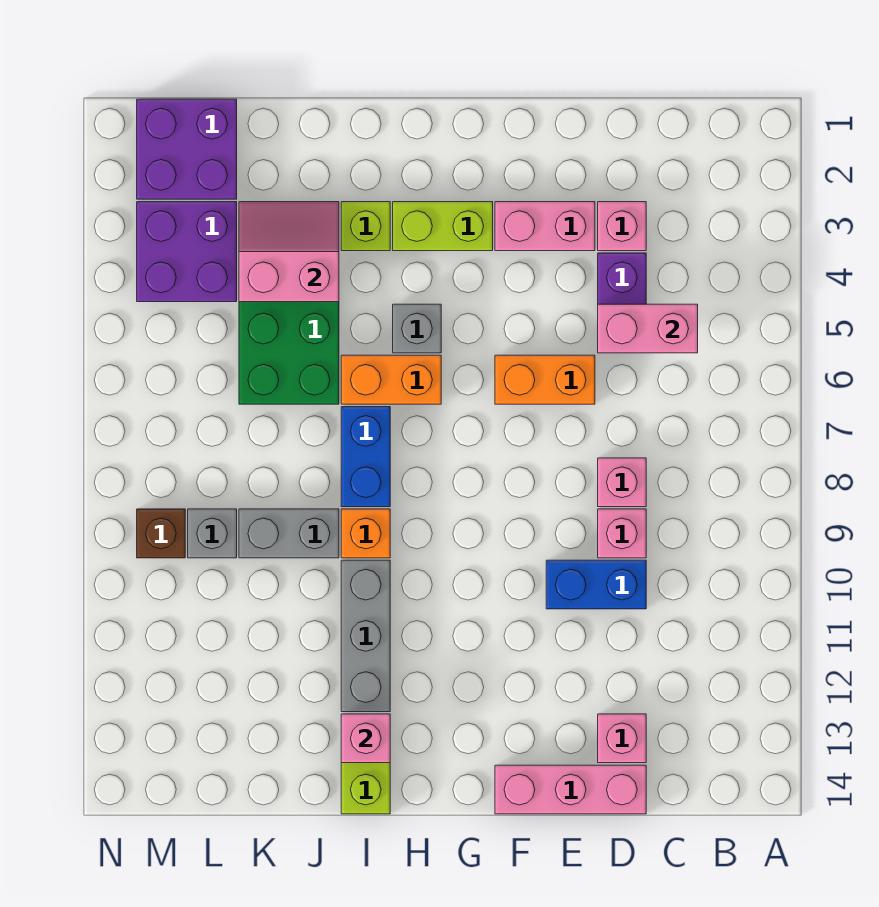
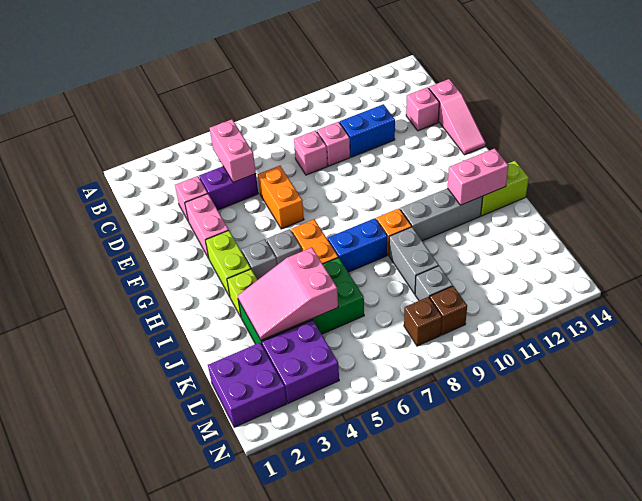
blue 1x2 brick [546,560,646,609] -> blue 1x2 brick turned to [340,104,395,157]
pink 1x3 brick [495,765,646,814] -> pink 1x3 slope [429,79,486,155]
none -> grey 1x1 brick [241,239,277,280]
pink 1x1 brick [341,714,390,763] -> pink 1x2 brick [448,148,508,205]
pink 2x2 slope [239,202,339,302] -> pink 2x3 slope [238,248,338,340]
none -> brown 1x1 brick [404,297,442,346]

